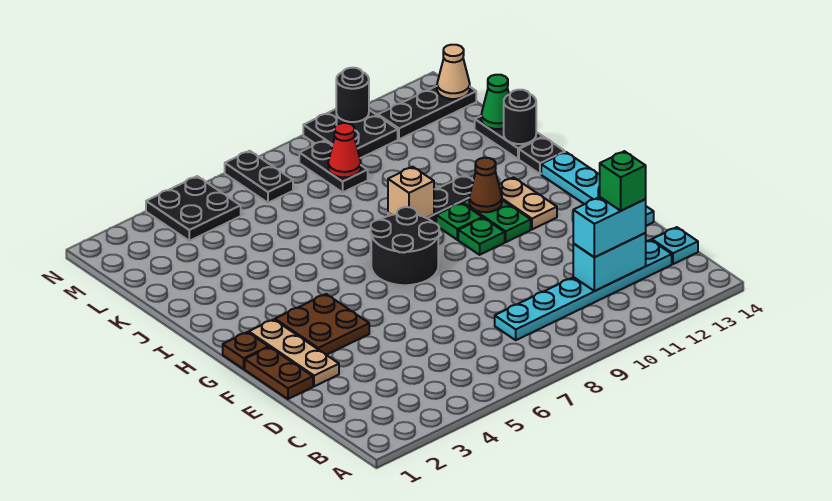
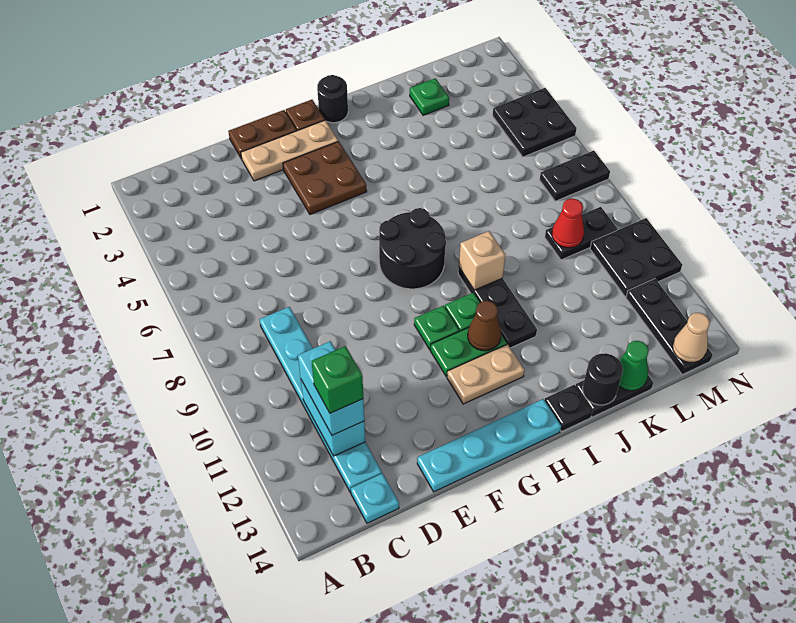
none -> green 1x1 plate [410,78,449,115]
black 1x1 round brick [336,68,369,122] -> black 1x1 round brick moved to [317,75,348,123]

